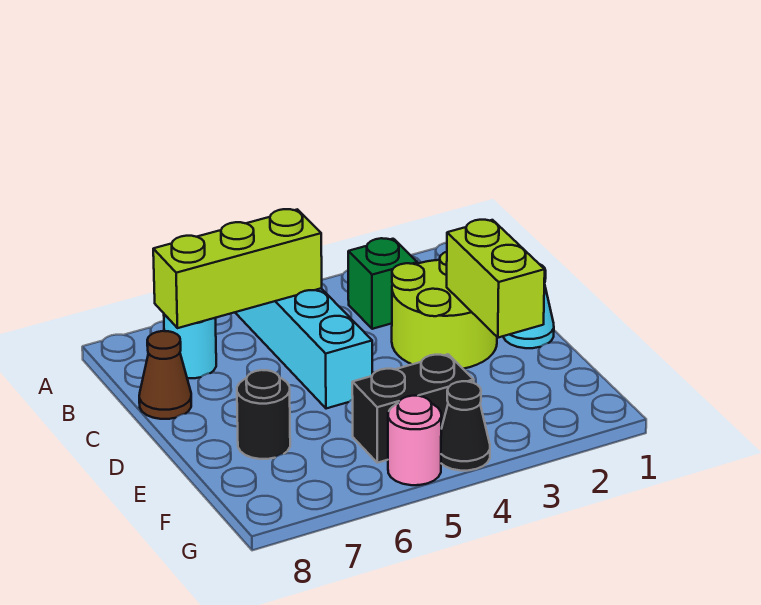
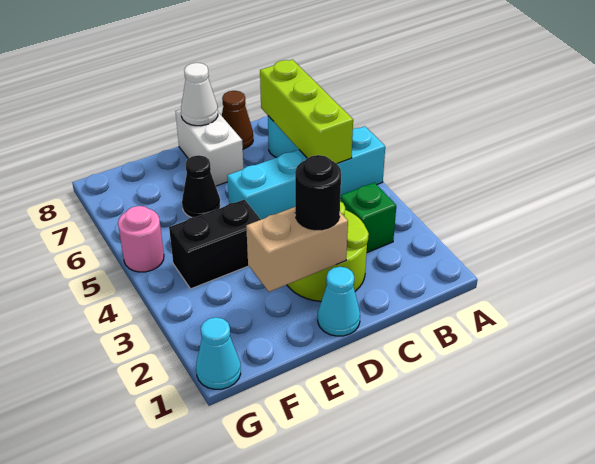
lime 1x2 brick [447,220,545,338] -> tan 1x2 brick [246,207,348,292]
none -> white 1x2 brick [175,109,244,186]
none -> white 1x1 cone [181,63,218,126]
black 1x1 round brick [237,370,290,459] -> black 1x1 round brick moved to [295,155,341,230]
black 1x2 brick [352,354,474,463] -> black 1x2 brick turned to [169,199,261,289]
none -> cyan 1x1 cone [196,317,241,389]
black 1x1 cone [441,381,490,471] -> black 1x1 cone moved to [182,155,220,218]

